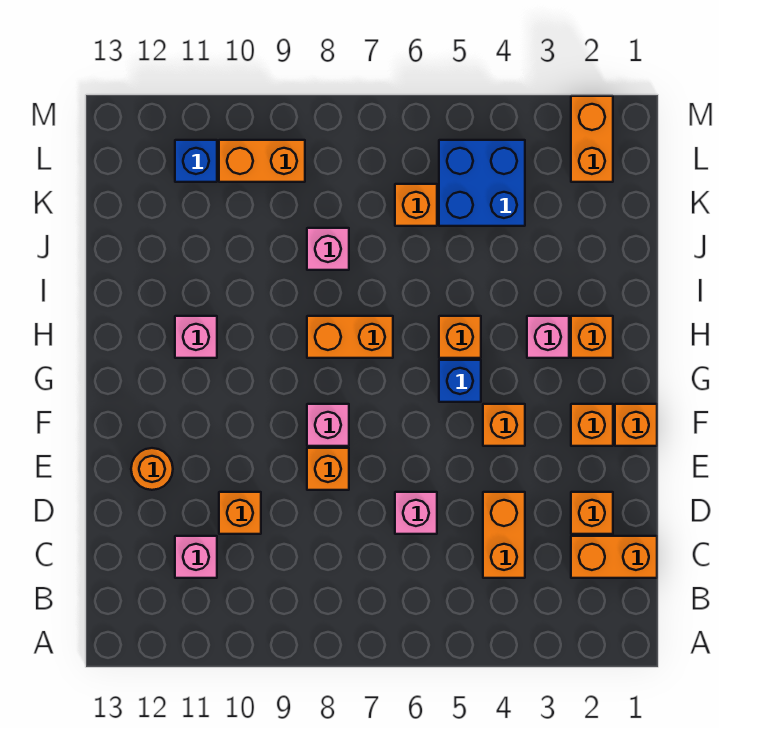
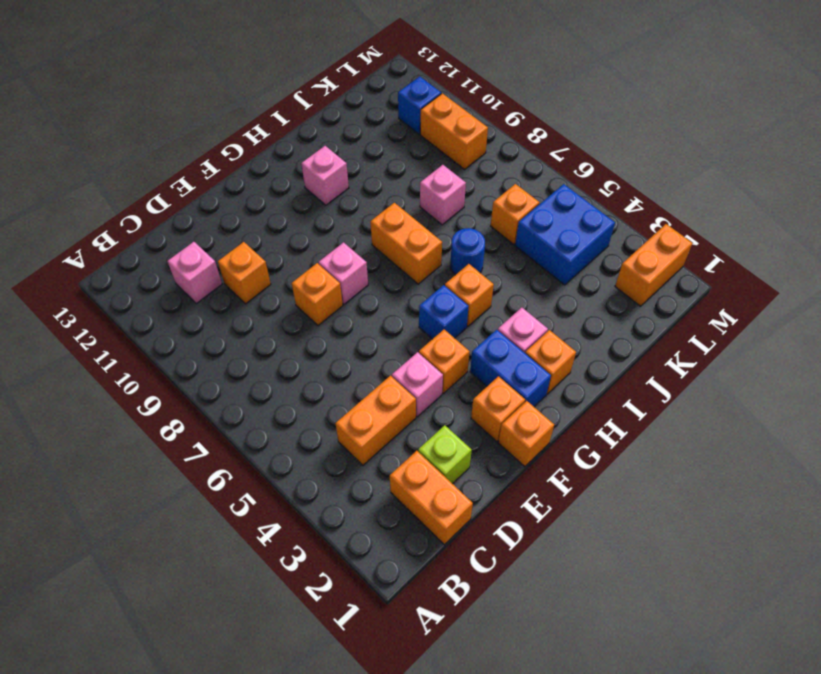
orange 1x1 brick [571,492,613,534] -> lime 1x1 brick [418,425,472,484]
pink 1x1 brick [395,492,437,534] -> pink 1x1 brick moved to [392,352,443,417]
orange 1x1 round brick [131,448,173,490] -> none
none -> blue 1x2 brick [470,330,551,407]
none -> blue 1x1 round brick [451,228,485,275]

